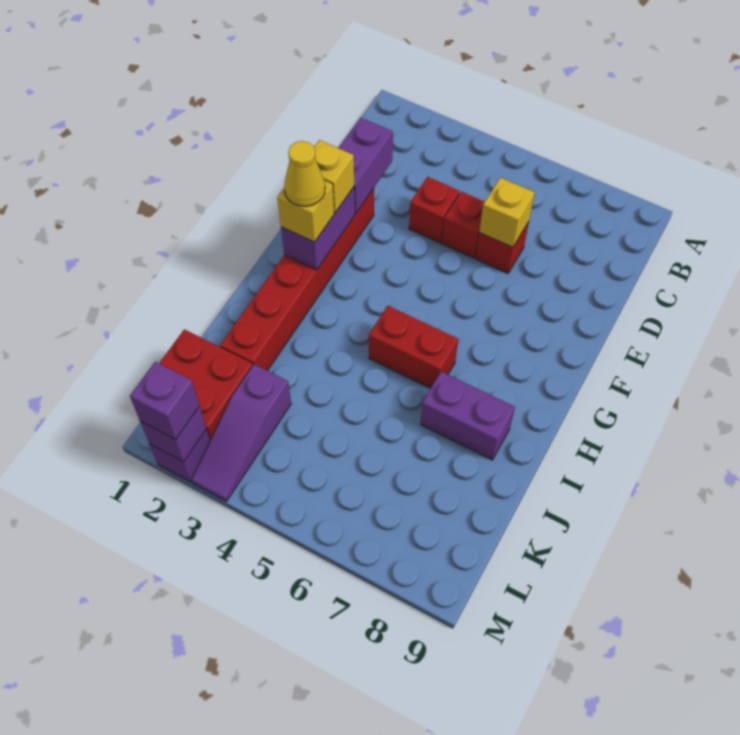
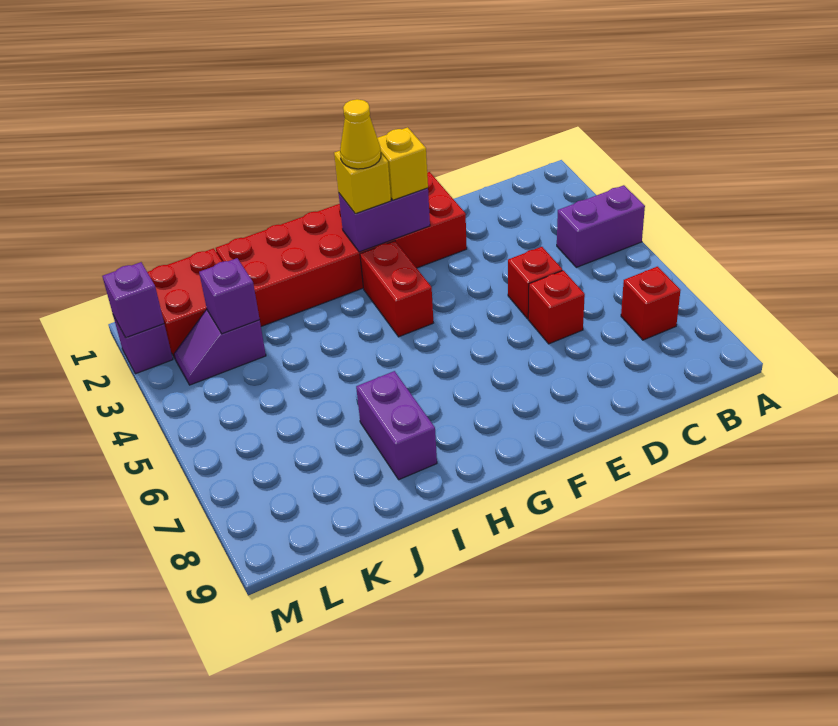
purple 1x2 brick [339,118,393,213] -> purple 1x2 brick moved to [557,185,645,267]
red 1x1 brick [409,177,460,243] -> red 1x1 brick moved to [621,267,681,340]
yellow 1x1 brick [479,178,535,247] -> none
red 1x6 brick [220,188,374,371] -> red 2x6 brick [216,172,467,326]
red 1x2 brick [369,306,458,388] -> red 1x2 brick moved to [360,241,433,337]
purple 1x3 slope [192,364,291,501] -> purple 1x2 slope [174,310,266,385]
purple 1x1 brick [130,362,199,440] -> purple 1x1 brick moved to [199,258,260,334]

